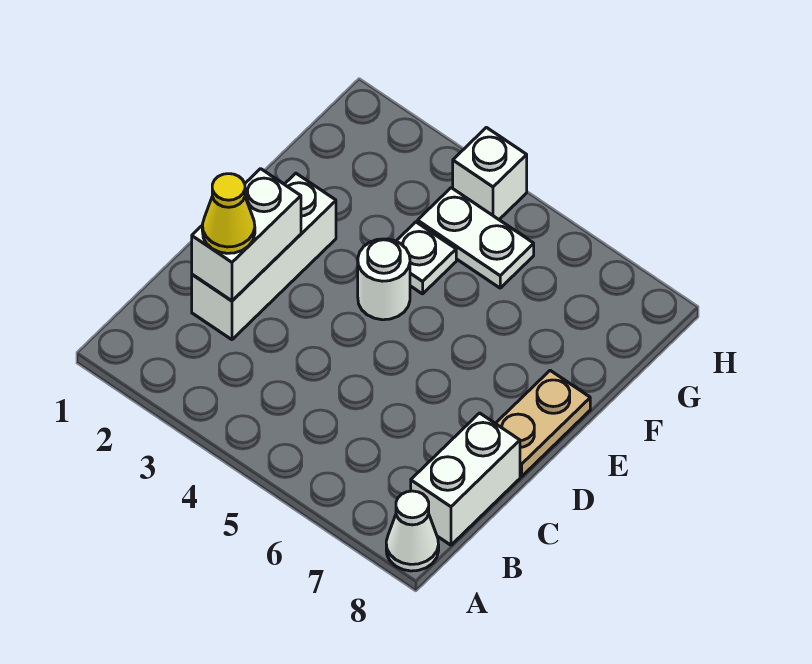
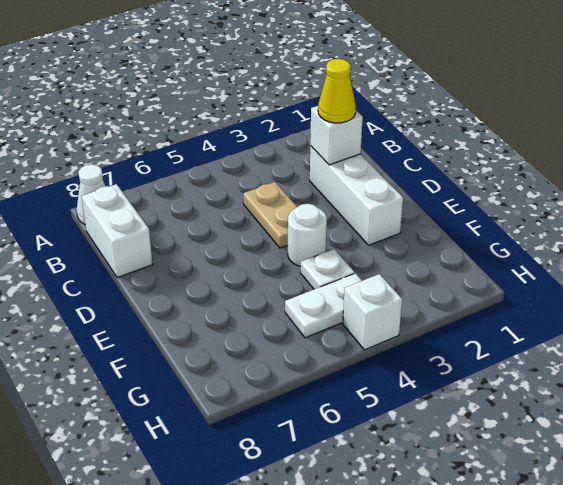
white 1x2 brick [192,169,301,301] -> white 1x1 brick [310,106,363,165]
tan 1x2 plate [496,370,590,477] -> tan 1x2 plate moved to [243,182,297,248]

